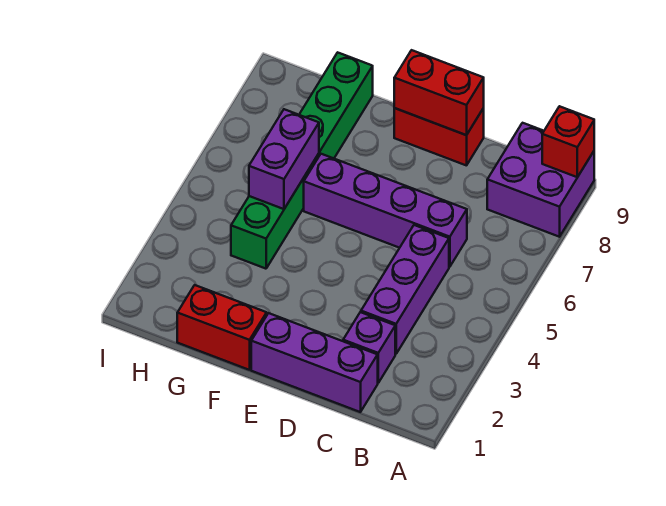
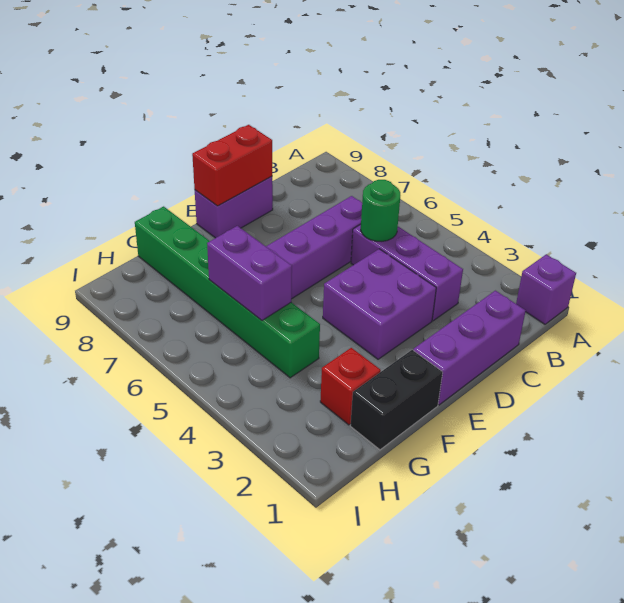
purple 2x2 brick [487,123,594,237] -> purple 2x2 brick moved to [323,249,436,359]
red 1x1 brick [542,106,594,177] -> red 1x1 brick moved to [320,348,381,425]
purple 1x1 brick [343,312,395,383] -> purple 1x1 brick moved to [516,254,576,324]
none -> green 1x1 round brick [361,180,400,241]
red 1x2 brick [394,108,484,166] -> purple 1x2 brick [195,177,273,238]
red 1x2 brick [177,285,267,370] -> black 1x2 brick [350,350,443,450]

